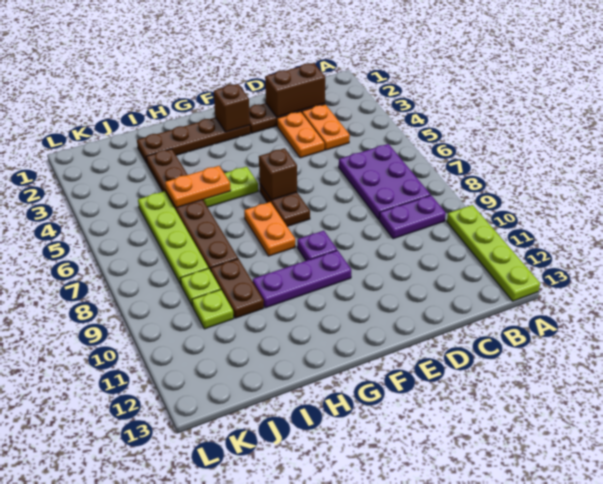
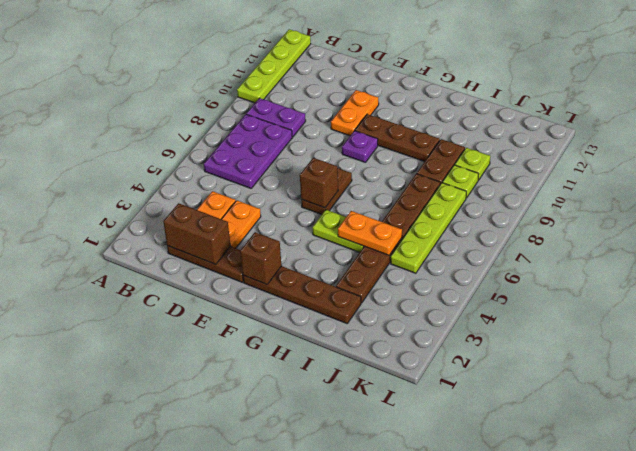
purple 1x3 plate [253,250,351,308] -> brown 1x3 plate [355,114,440,162]
orange 1x2 plate [244,202,295,256] -> orange 1x2 plate moved to [331,90,379,136]

